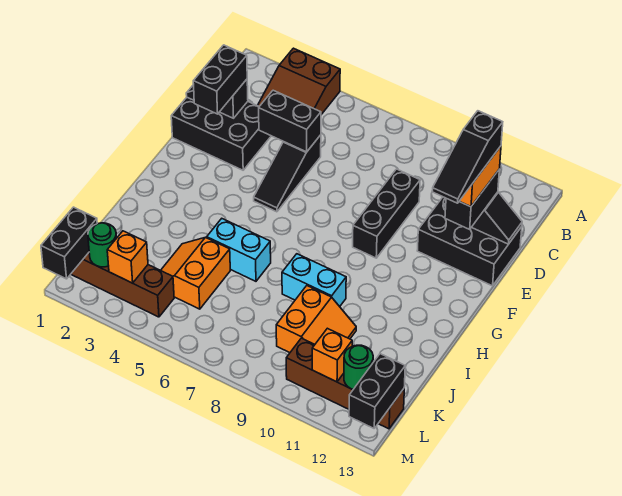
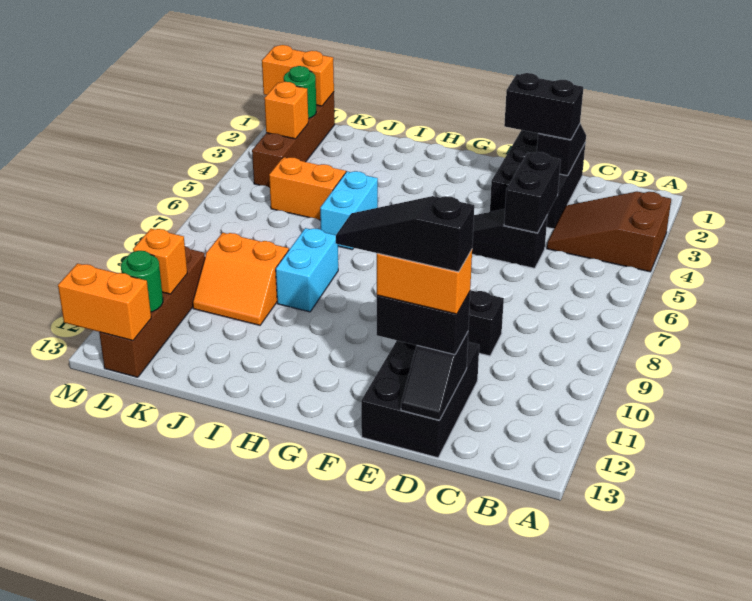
black 1x2 brick [41,207,97,279] -> orange 1x2 brick [262,45,334,106]
black 1x2 brick [349,354,405,428] -> orange 1x2 brick [58,263,151,340]

